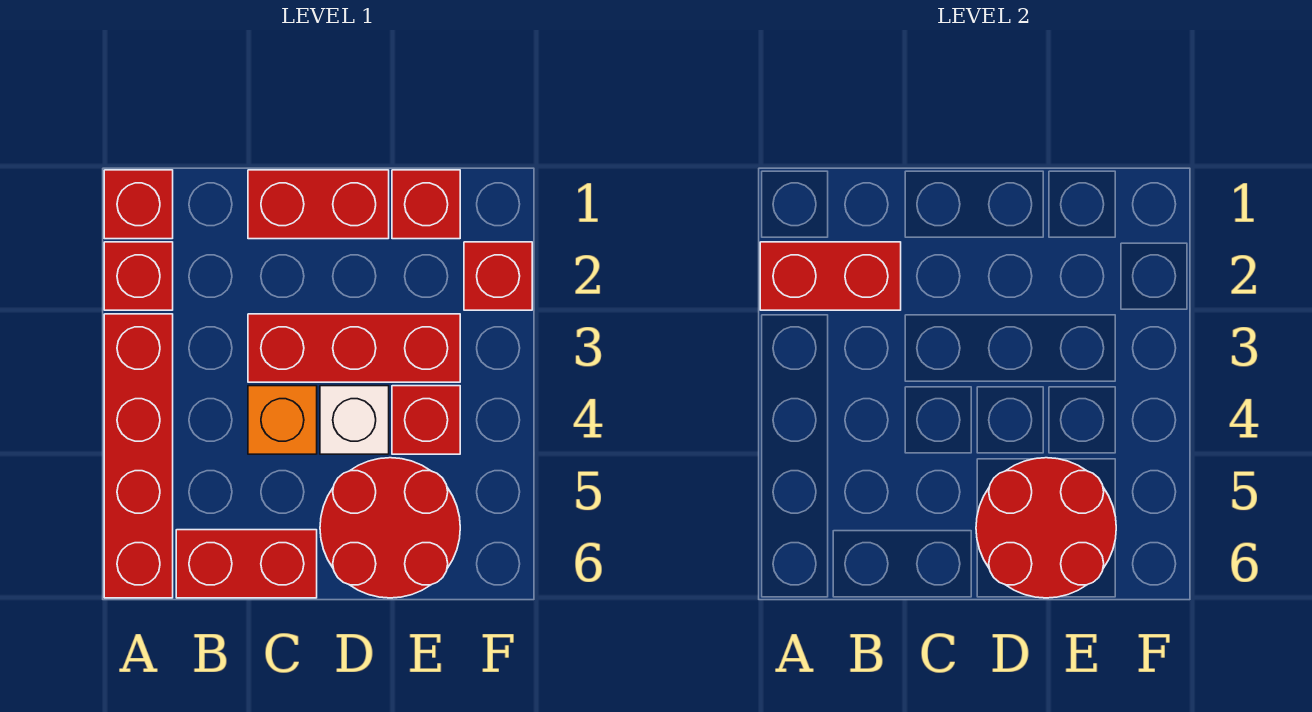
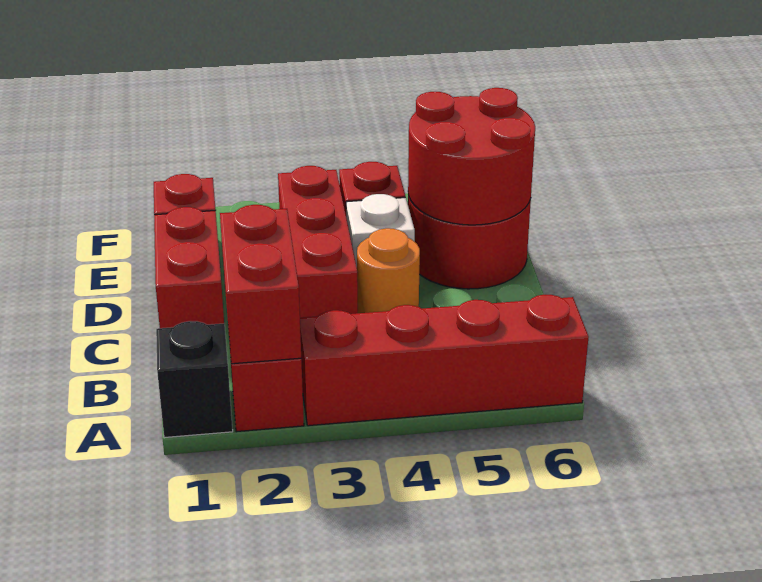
red 1x1 brick [104,170,173,239] -> black 1x1 brick [156,321,233,437]
red 1x2 brick [176,530,317,598] -> none
orange 1x1 brick [248,386,317,454] -> orange 1x1 round brick [357,228,420,313]
red 1x1 brick [464,242,532,310] -> none

